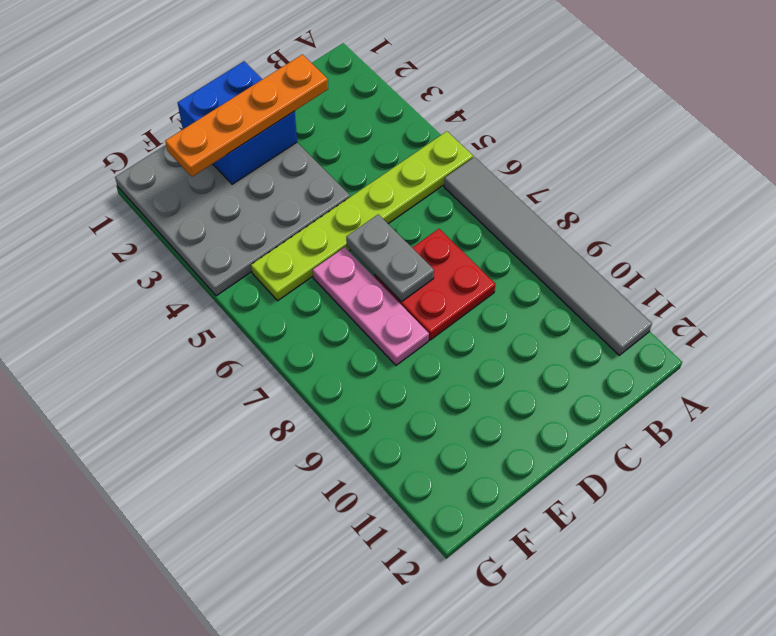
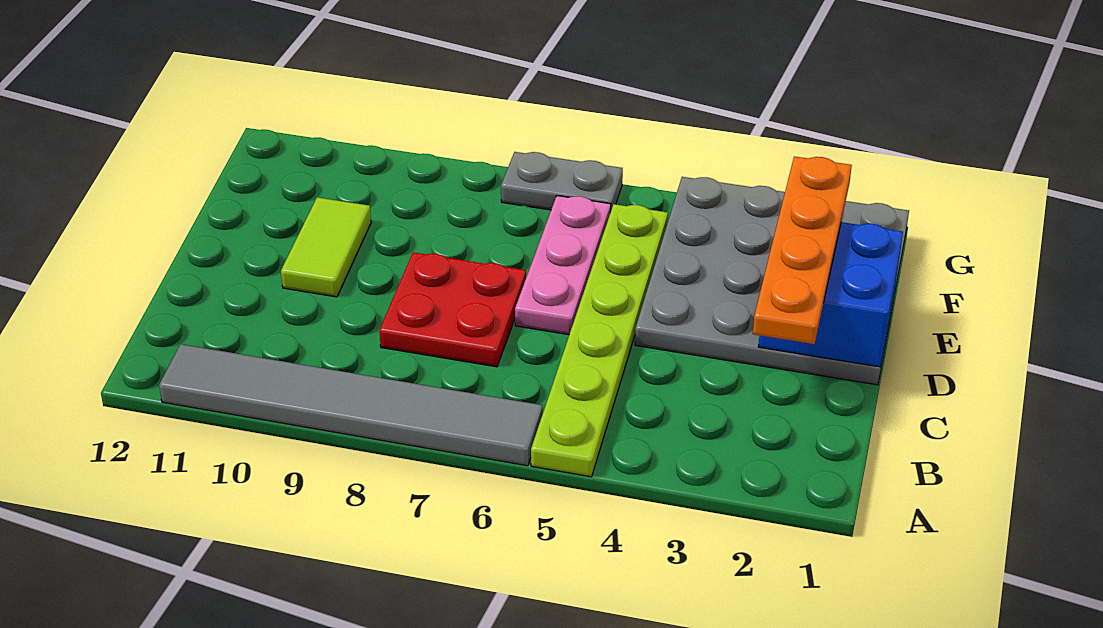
grey 1x2 plate [346,214,434,302] -> grey 1x2 plate moved to [501,152,623,212]
none -> lime 1x2 tile [281,197,371,297]
pink 1x3 plate [313,247,429,365] -> pink 1x3 plate turned to [515,196,611,335]

